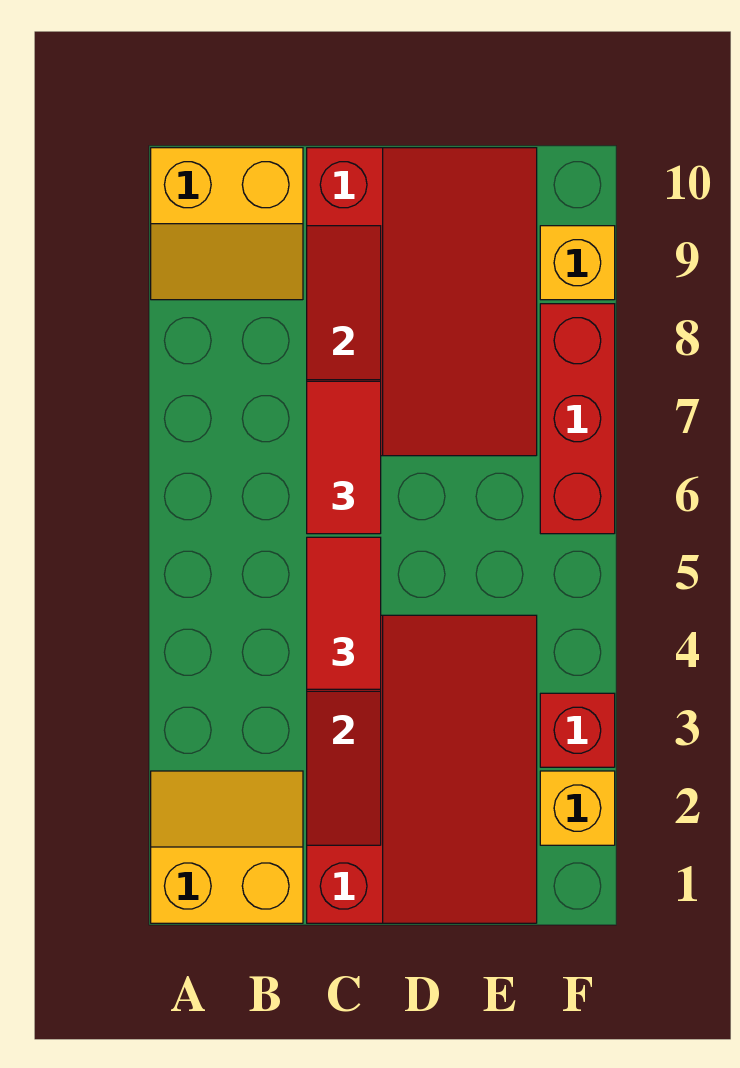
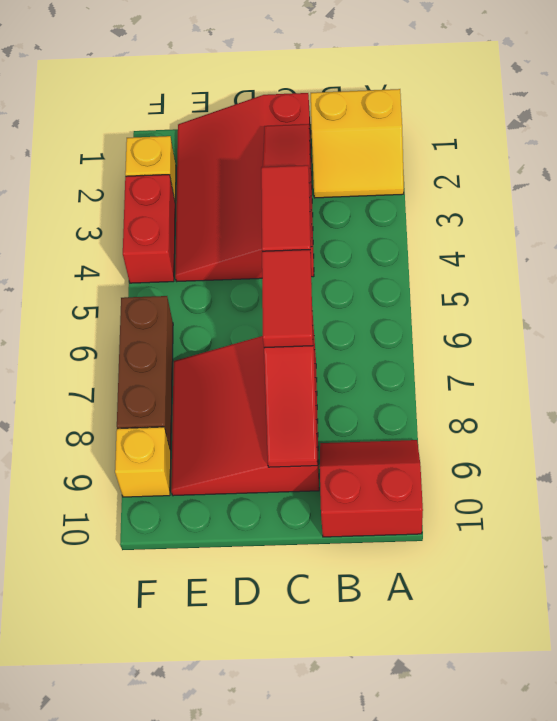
yellow 2x2 slope [151,148,303,300] -> red 2x2 slope [320,440,423,537]
red 3x4 slope [307,148,537,456] -> red 3x3 slope [171,336,319,496]
red 1x1 brick [540,693,615,767] -> red 1x2 brick [123,175,175,283]
red 1x3 brick [540,304,615,534] -> brown 1x3 brick [117,296,173,450]

